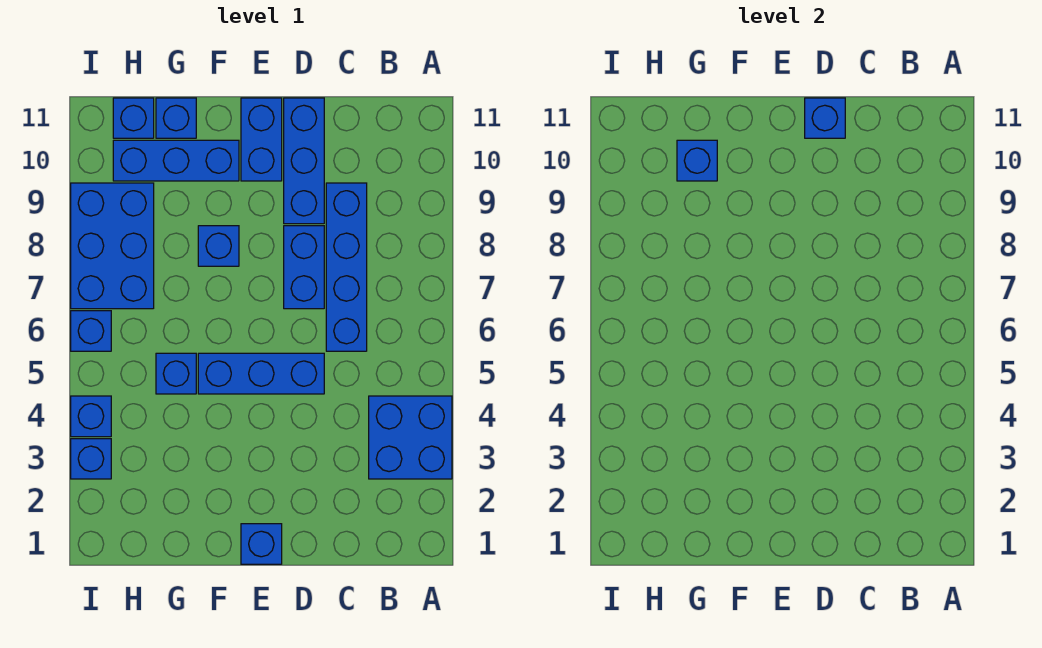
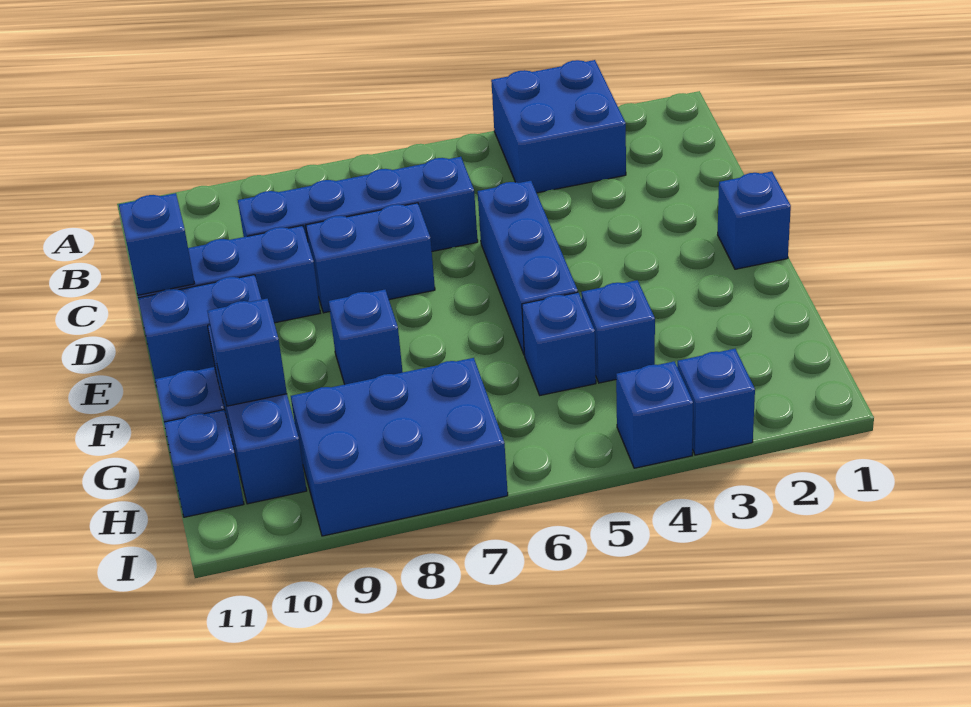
blue 1x1 brick [71,311,111,351] -> blue 1x1 brick moved to [581,280,655,383]

